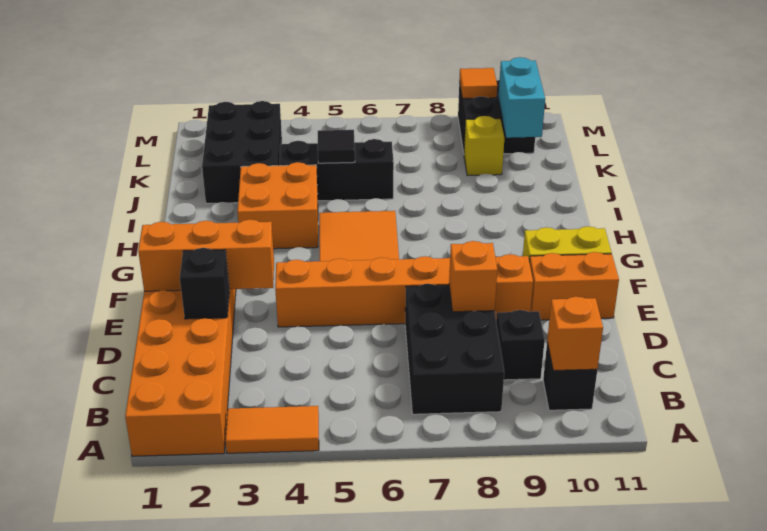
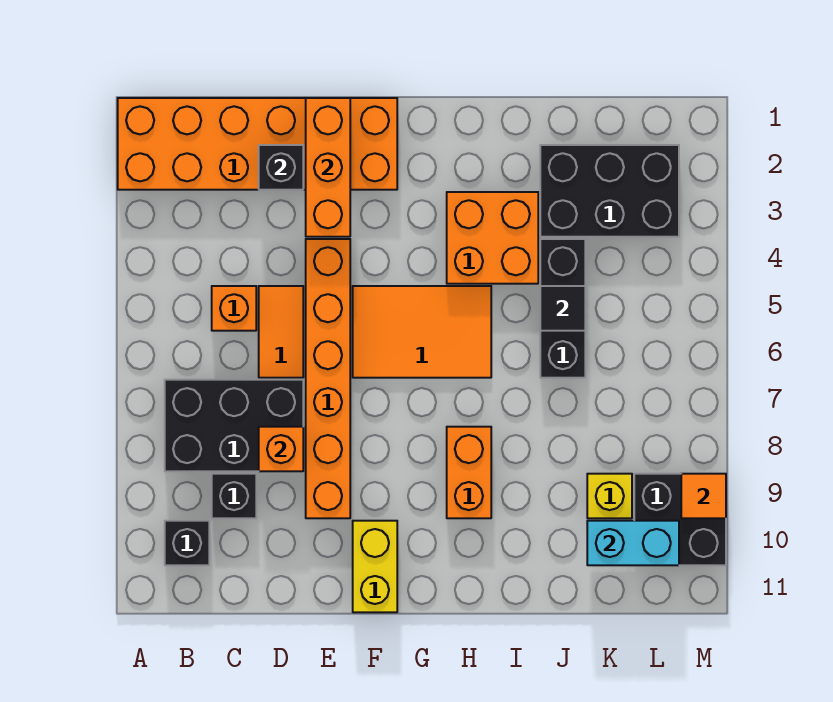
orange 1x2 tile [225,406,319,453] -> orange 1x2 tile moved to [259,286,303,378]
orange 1x1 brick [547,297,603,370] -> orange 1x1 brick moved to [212,286,256,331]
orange 1x2 brick [529,252,619,320] -> orange 1x2 brick moved to [447,427,491,518]

